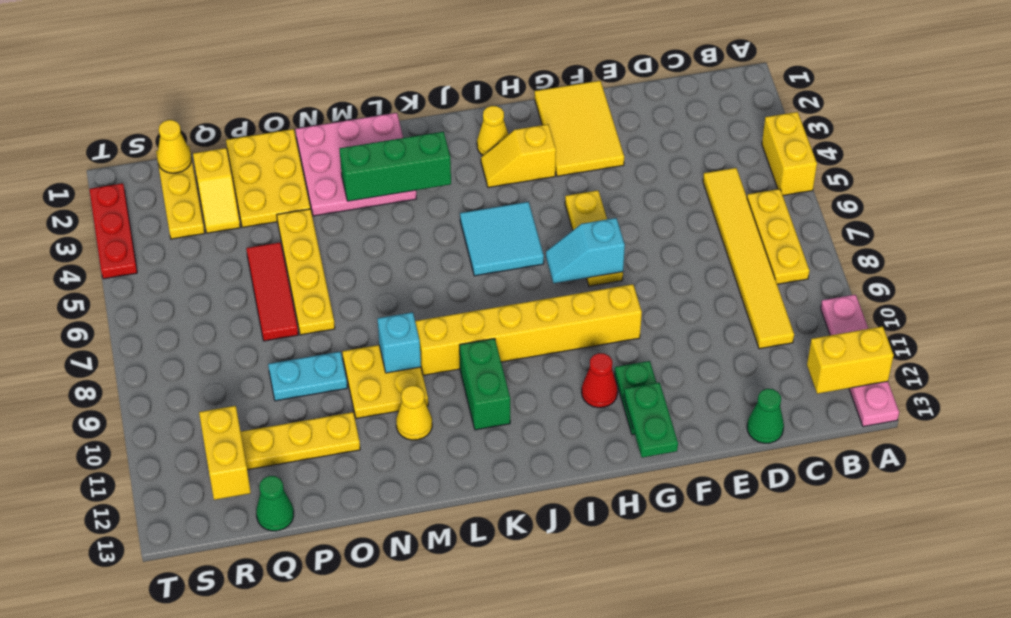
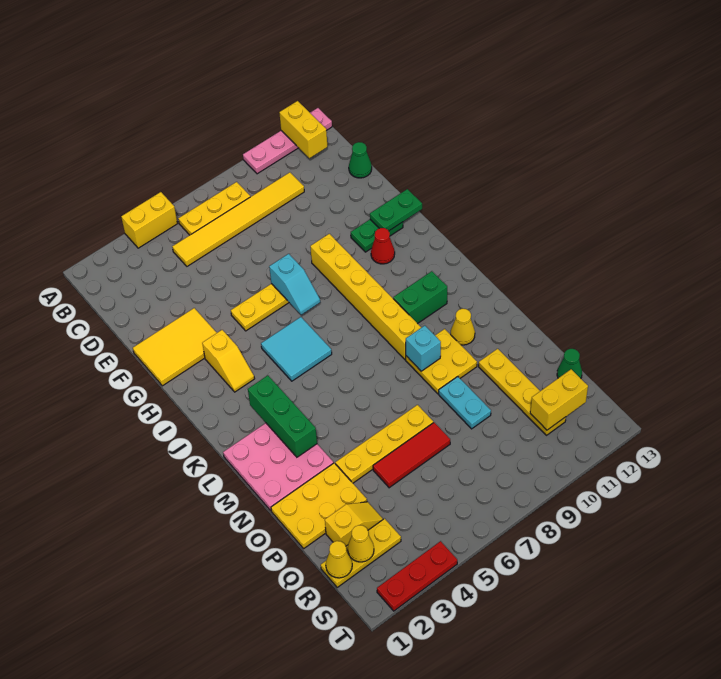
yellow 1x1 cone [477,106,509,155] -> yellow 1x1 cone moved to [348,525,374,562]

